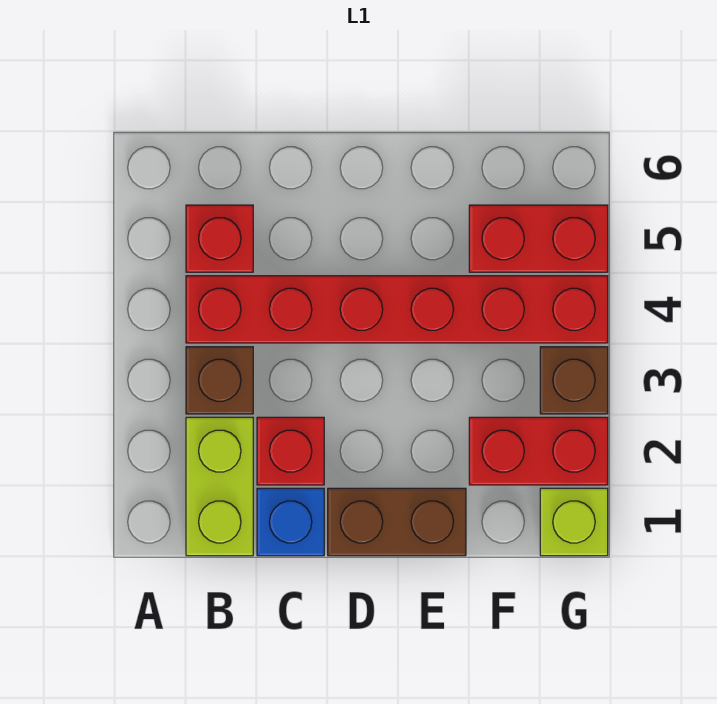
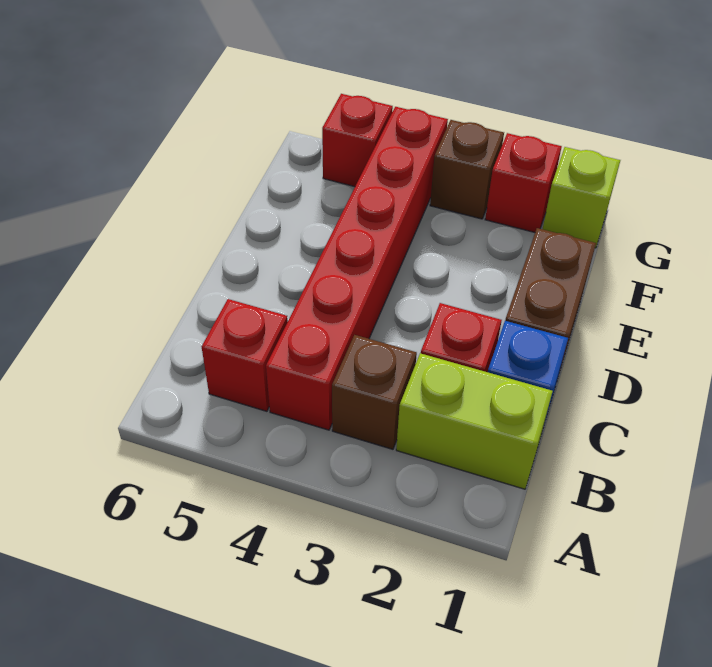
red 1x2 brick [469,417,608,485] -> red 1x1 brick [485,133,562,232]
red 1x2 brick [469,205,608,272] -> red 1x1 brick [322,94,393,187]

